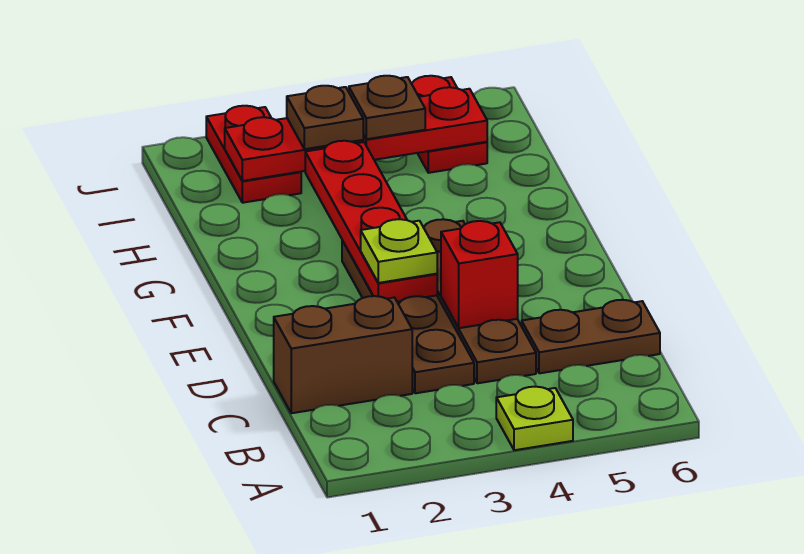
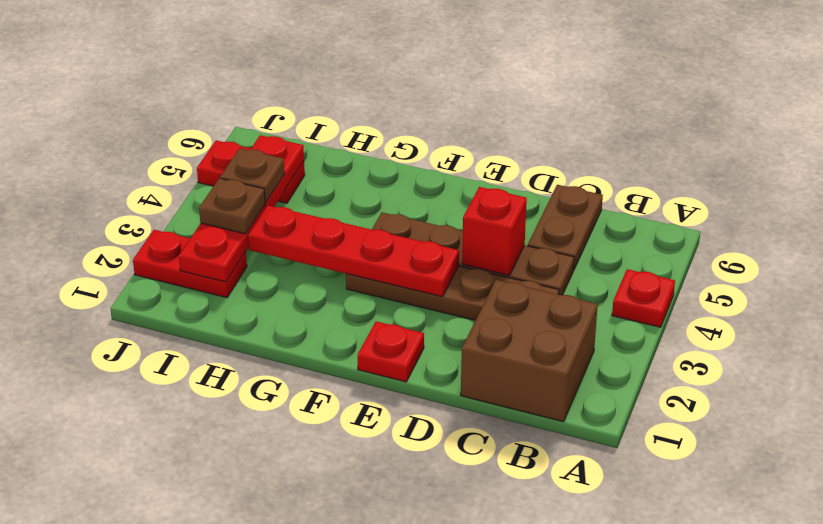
lime 1x1 plate [496,386,573,450] -> red 1x1 plate [612,269,675,327]
brown 1x2 brick [274,296,412,413] -> brown 2x2 brick [461,280,598,422]
none -> red 1x1 plate [358,321,424,382]
lime 1x1 plate [361,219,437,283] -> none

